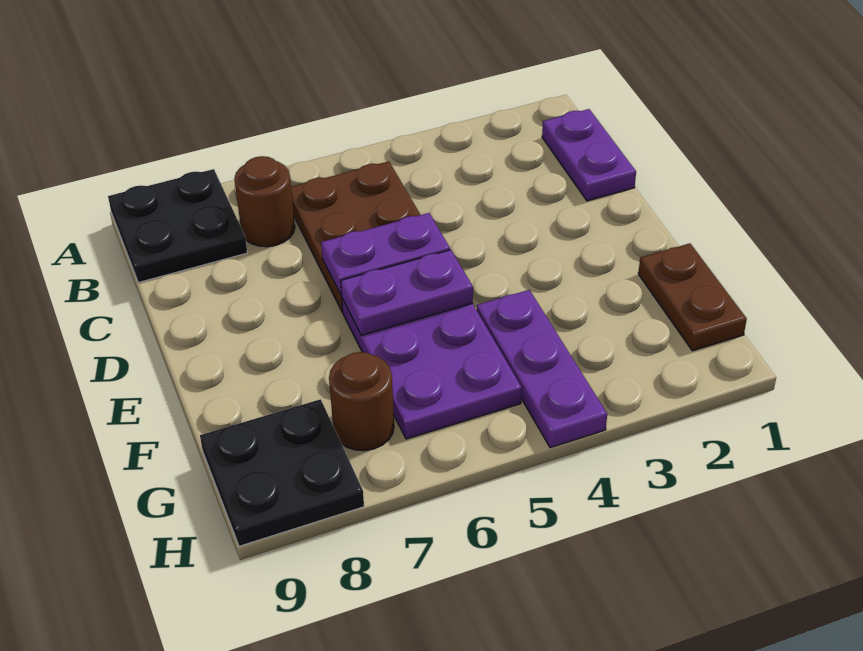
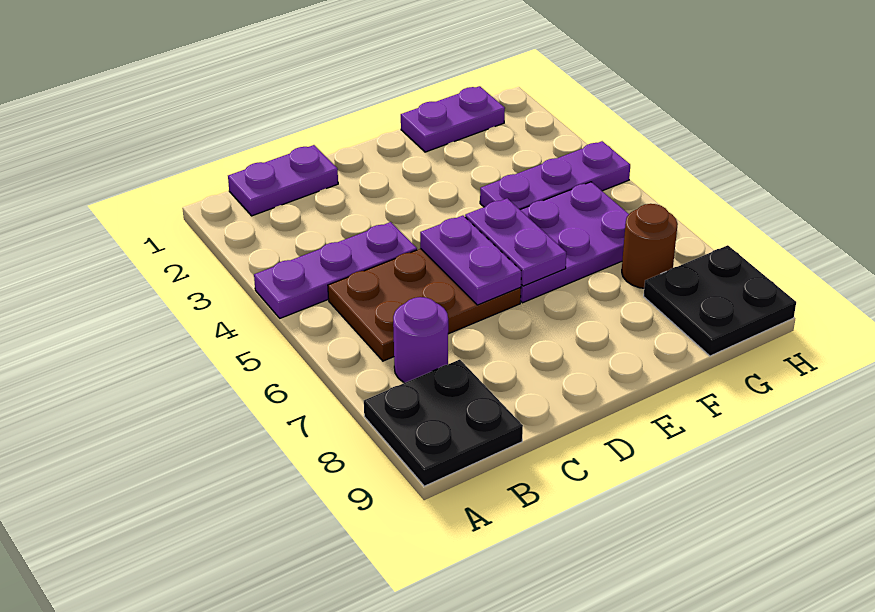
none -> purple 1x3 plate [254,222,417,318]
brown 1x1 round brick [234,156,295,247] -> purple 1x1 round brick [393,297,448,383]
brown 1x2 plate [638,243,747,351] -> purple 1x2 plate [401,86,505,152]

